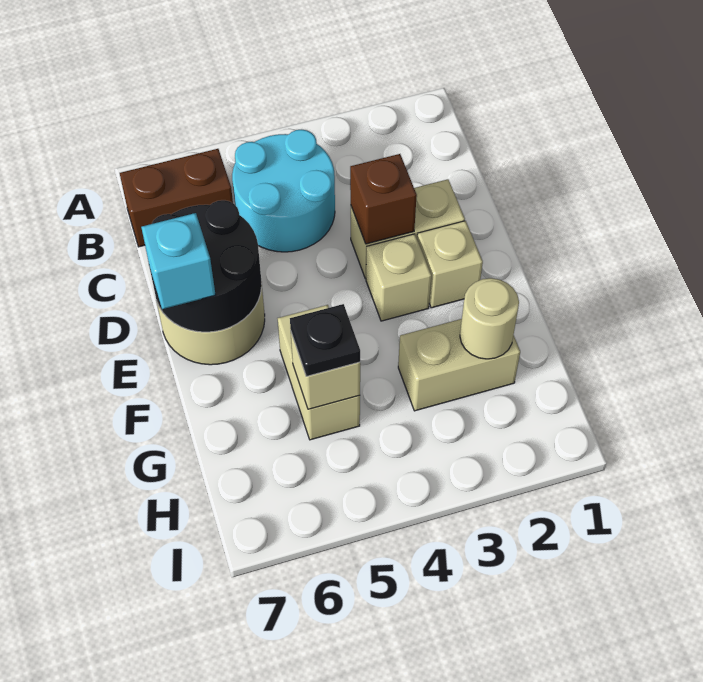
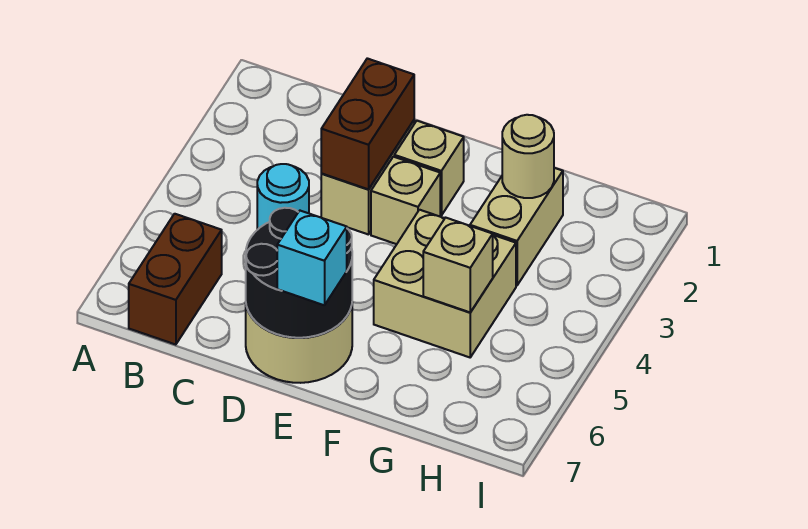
cyan 2x2 round brick [232,130,335,252] -> cyan 1x1 round brick [257,164,309,230]
brown 1x1 brick [350,154,417,244] -> brown 1x2 brick [321,58,414,189]
tan 1x2 brick [278,305,360,440] -> tan 2x2 brick [374,210,516,357]
black 1x1 plate [290,304,360,376] -> none

